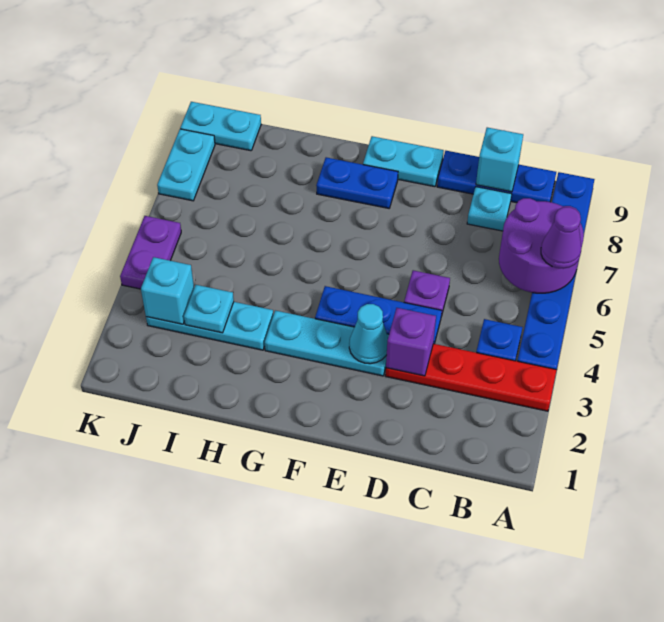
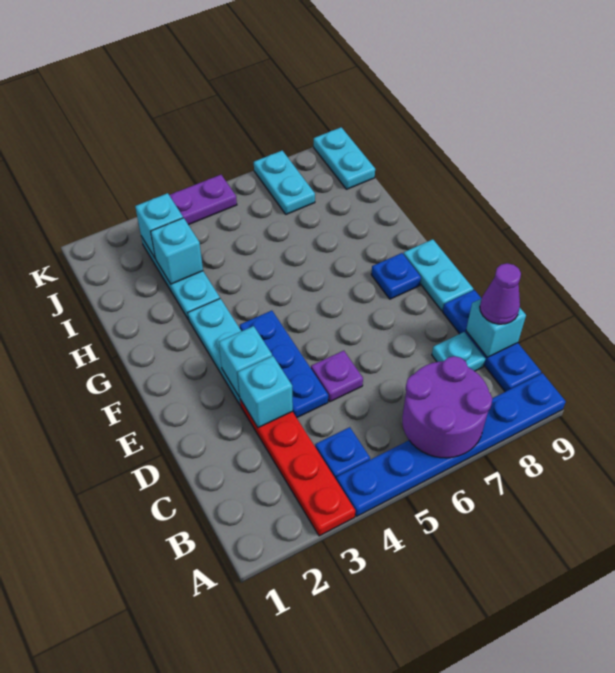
purple 1x1 cone [541,207,581,269] -> purple 1x1 cone moved to [480,263,521,324]
purple 1x1 brick [386,308,436,376] -> cyan 1x1 brick [238,356,293,428]
cyan 1x1 cone [349,304,388,364] -> cyan 1x1 brick [219,326,272,397]
blue 1x2 plate [316,157,398,208] -> blue 1x1 plate [371,253,421,299]
cyan 1x1 plate [184,285,234,333] -> cyan 1x1 brick [151,218,203,284]
cyan 1x2 plate [157,129,215,201] -> cyan 1x2 plate turned to [254,151,315,214]

